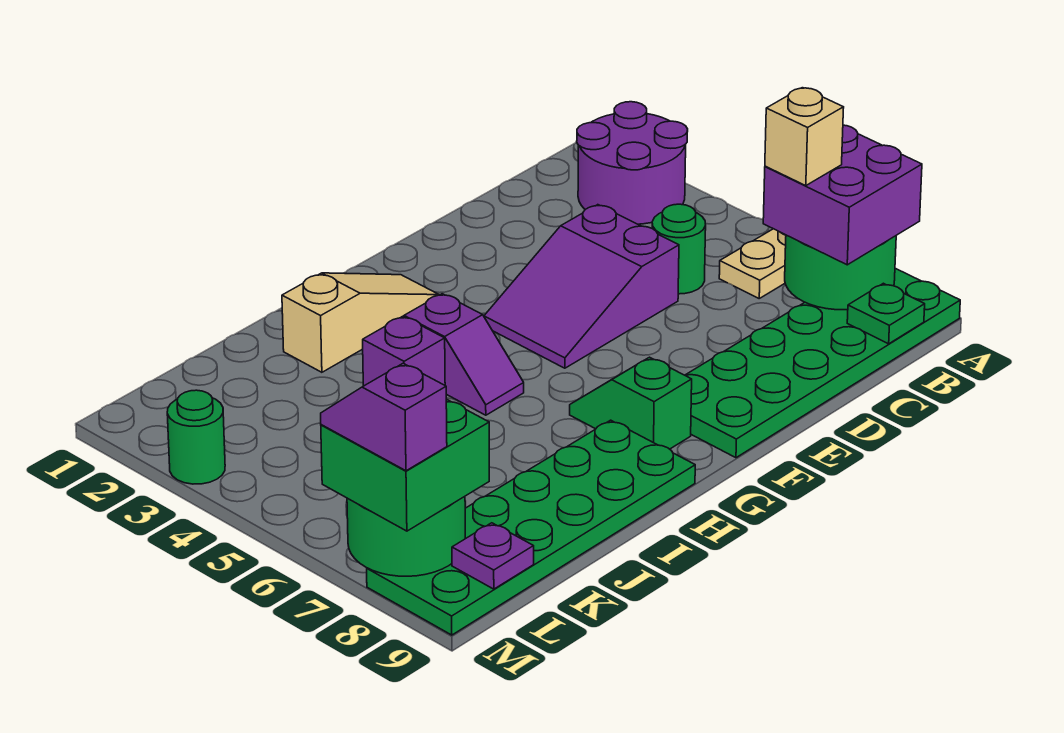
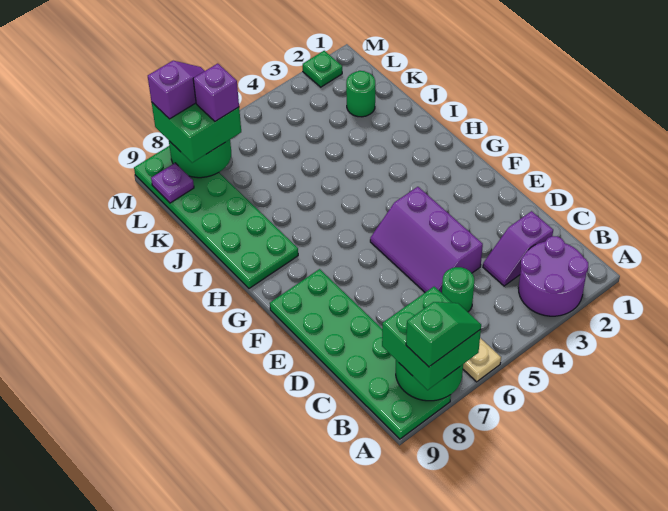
purple 2x2 brick [763,125,922,265] -> green 2x2 brick [382,287,481,390]
tan 1x1 brick [765,88,844,186] -> none
green 1x1 plate [847,283,925,344] -> green 1x1 plate moved to [303,51,342,87]
purple 2x3 slope [484,205,679,368] -> purple 2x3 slope turned to [370,187,483,293]
tan 1x3 slope [282,273,439,372] -> none
green 1x2 slope [570,357,692,449] -> green 1x2 slope moved to [406,302,481,367]
purple 1x2 slope [404,294,524,415] -> purple 1x2 slope moved to [483,211,553,286]
green 1x1 round brick [167,390,225,484] -> green 1x1 round brick moved to [346,71,375,117]

